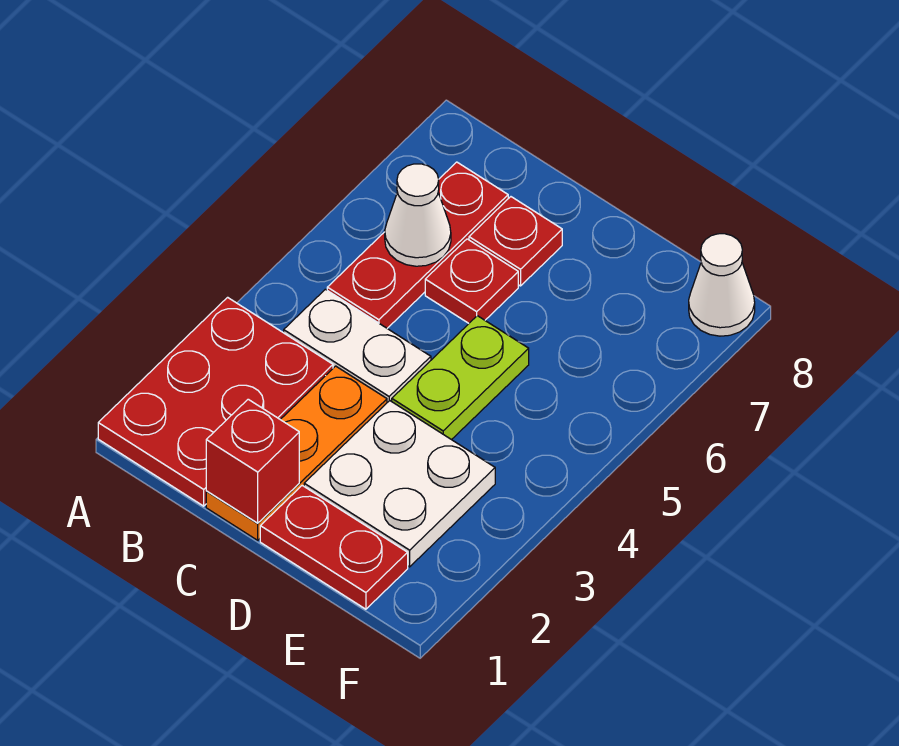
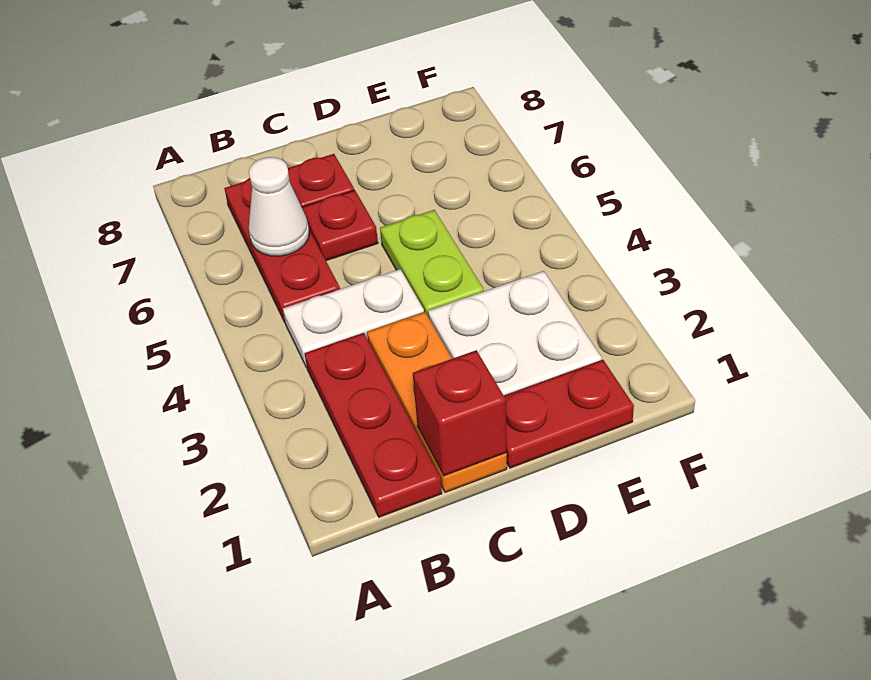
red 2x3 plate [98,297,333,506] -> red 1x3 plate [305,333,442,517]
white 1x1 cone [689,234,755,336] -> none

